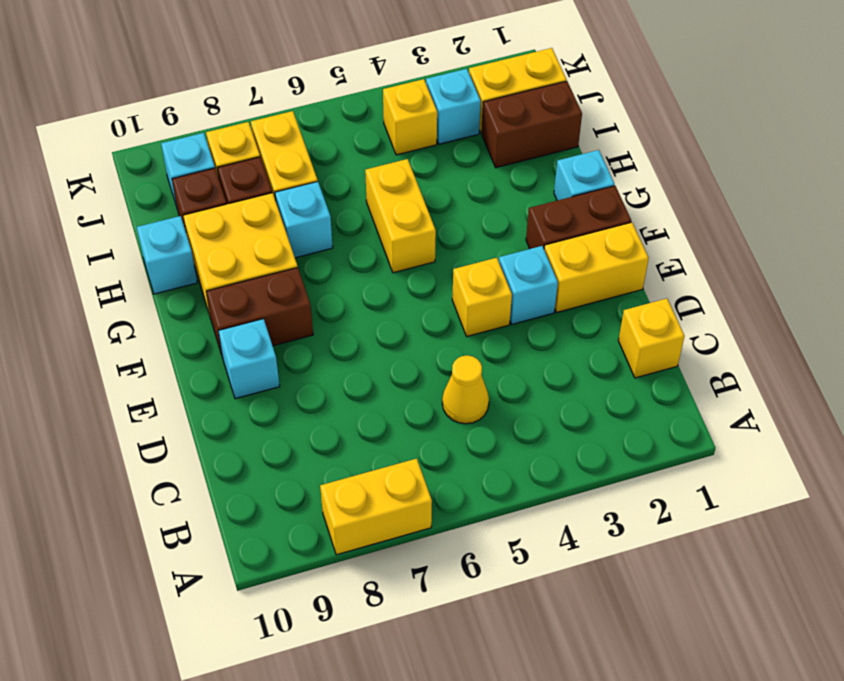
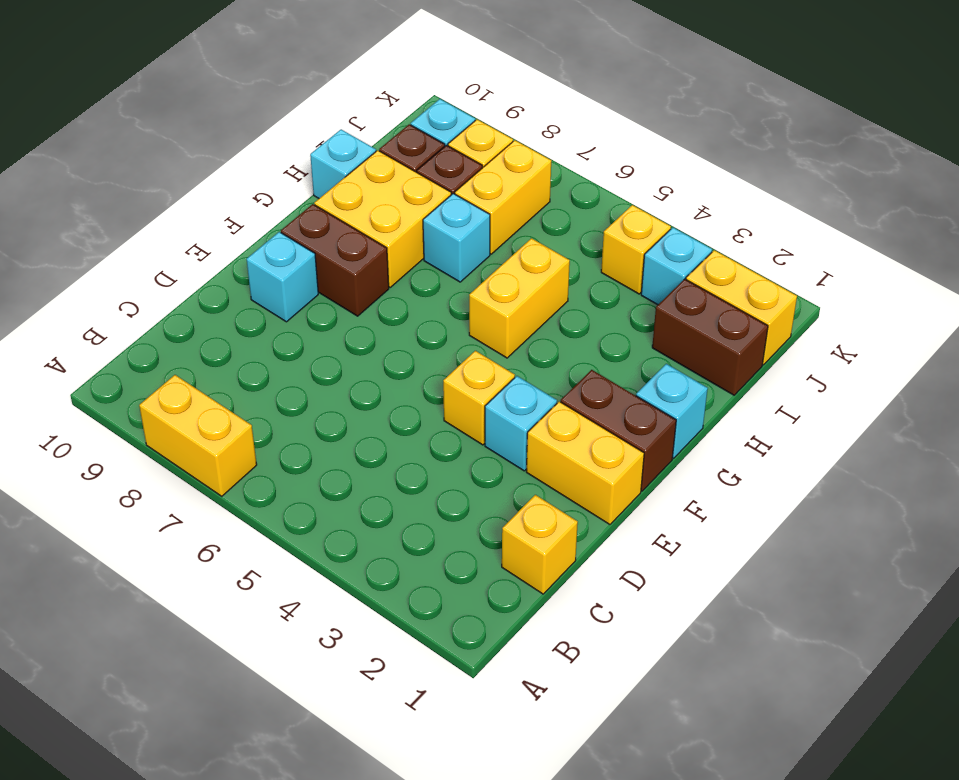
yellow 1x1 cone [442,355,489,424] -> none

